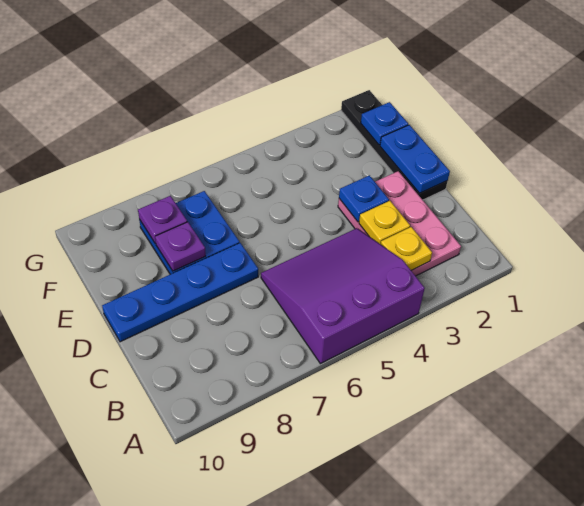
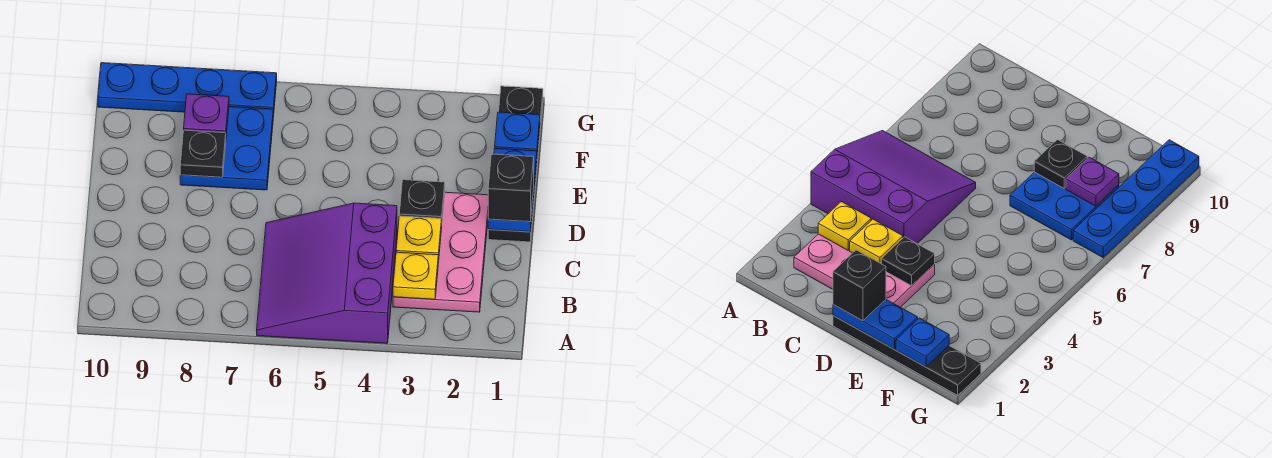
purple 3x3 slope [261,228,425,364] -> purple 3x3 slope turned to [257,203,397,343]
none -> black 1x1 brick [488,154,534,222]
blue 1x1 plate [339,175,389,222] -> black 1x1 plate [399,180,445,218]
blue 1x4 plate [102,243,258,342] -> blue 1x4 plate moved to [98,63,277,117]
purple 1x1 plate [155,222,206,271] -> black 1x1 plate [180,130,226,177]

